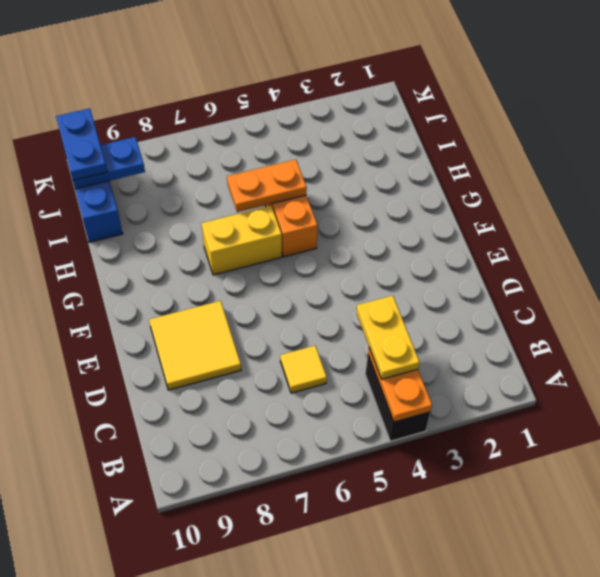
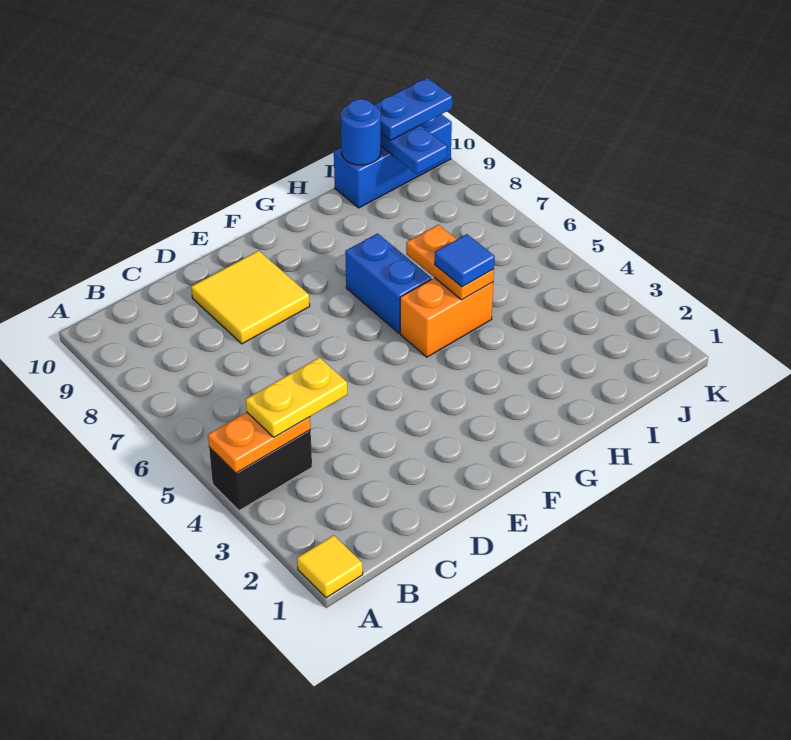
yellow 1x1 tile [280,346,327,393] -> yellow 1x1 tile moved to [297,535,363,598]
yellow 1x2 brick [201,206,282,275] -> blue 1x2 brick [345,234,431,333]
none -> blue 1x1 tile [435,234,495,287]
none -> blue 1x1 round brick [341,99,381,165]

